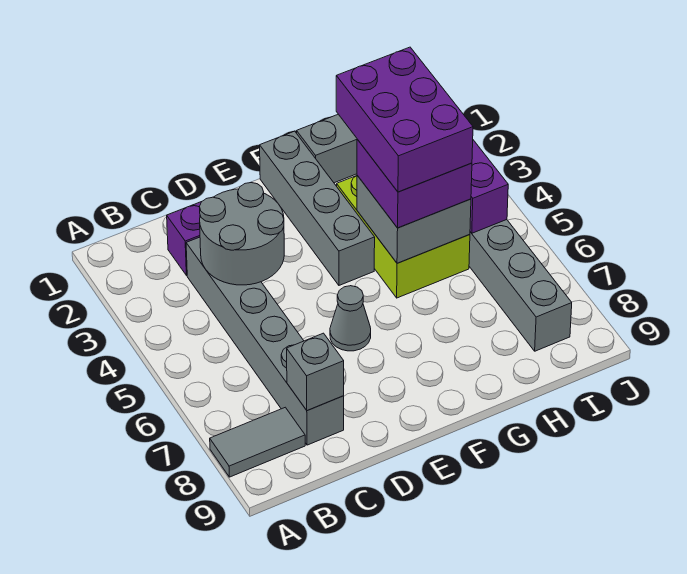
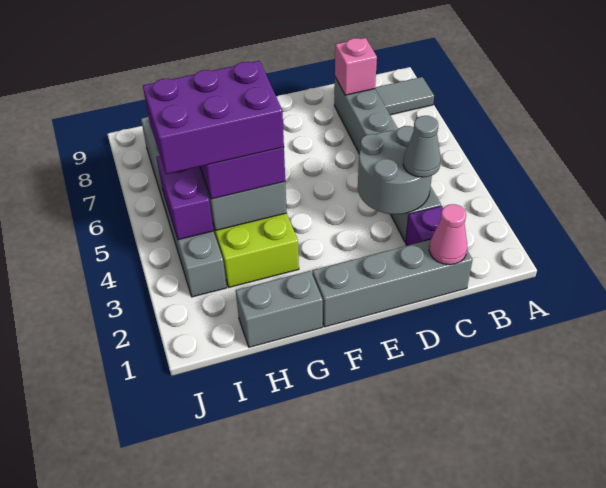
none -> pink 1x1 cone [429,204,467,265]
grey 1x1 brick [287,333,344,411] -> pink 1x1 brick [335,38,377,95]
grey 1x1 cone [330,286,371,351] -> grey 1x1 cone moved to [403,116,441,177]
grey 1x4 brick [260,131,375,285] -> grey 1x4 brick turned to [312,240,473,327]
purple 2x3 brick [336,47,473,192] -> purple 2x3 brick turned to [143,61,284,174]

